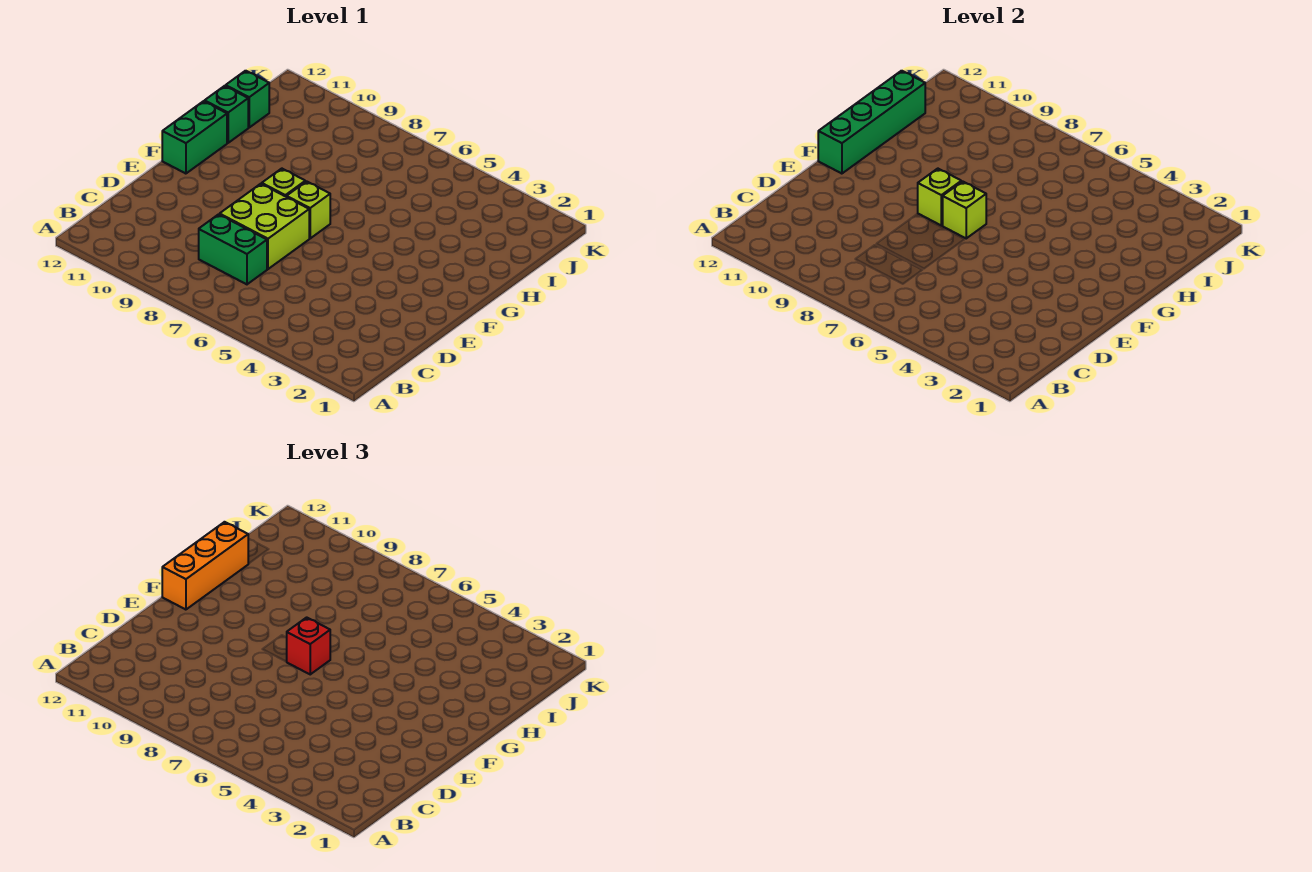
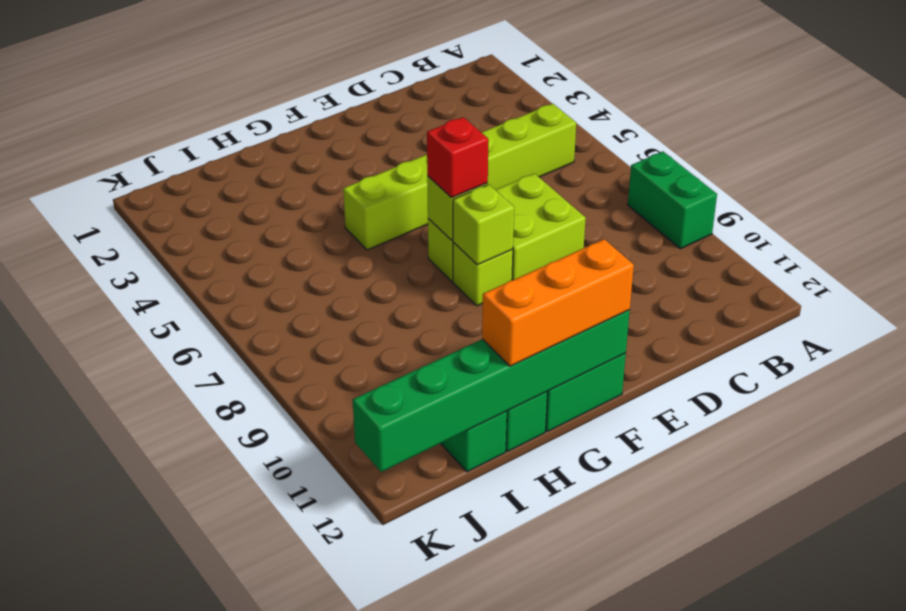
none -> lime 1x6 brick [343,104,576,250]
green 1x2 brick [199,214,267,284] -> green 1x2 brick moved to [628,151,717,249]
green 1x4 brick [818,71,925,174] -> green 1x6 brick [353,310,630,472]

